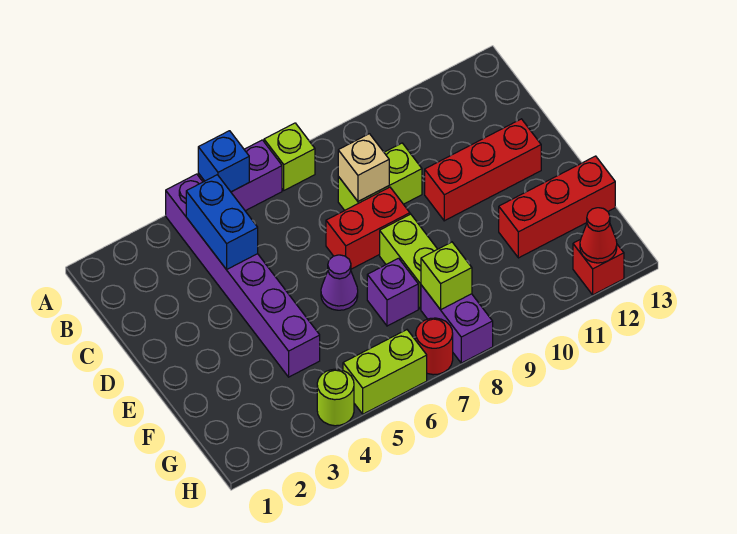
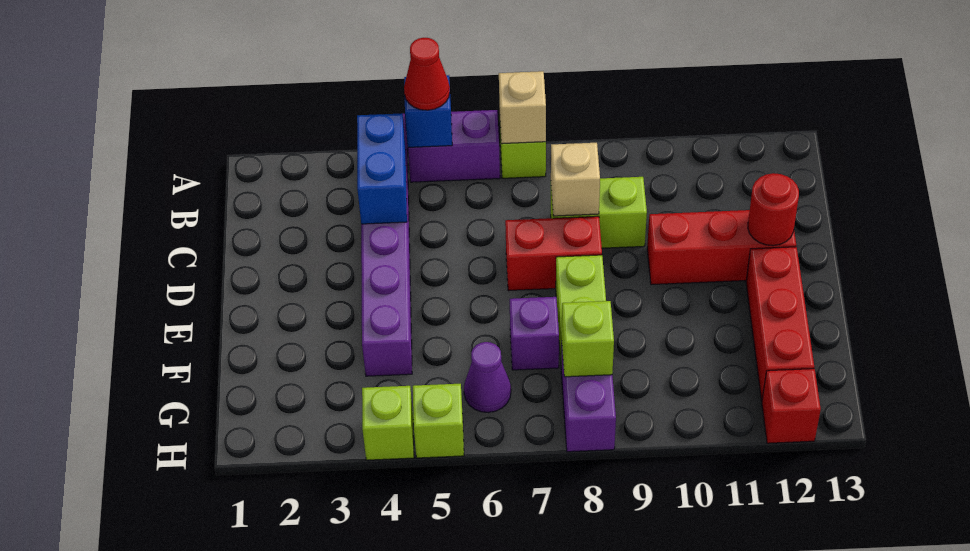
none -> tan 1x1 brick [499,71,546,144]
purple 1x1 cone [321,255,358,310] -> purple 1x1 cone moved to [464,342,511,412]
red 1x3 brick [499,156,615,258] -> red 1x3 brick turned to [746,247,814,400]
lime 1x1 round brick [317,369,354,426] -> lime 1x1 brick [362,386,414,460]
lime 1x2 brick [343,330,427,414] -> lime 1x1 brick [413,384,464,458]
red 1x1 round brick [416,318,453,375] -> red 1x1 round brick moved to [748,173,799,246]
red 1x1 cone [580,208,617,263] -> red 1x1 cone moved to [404,38,450,110]

